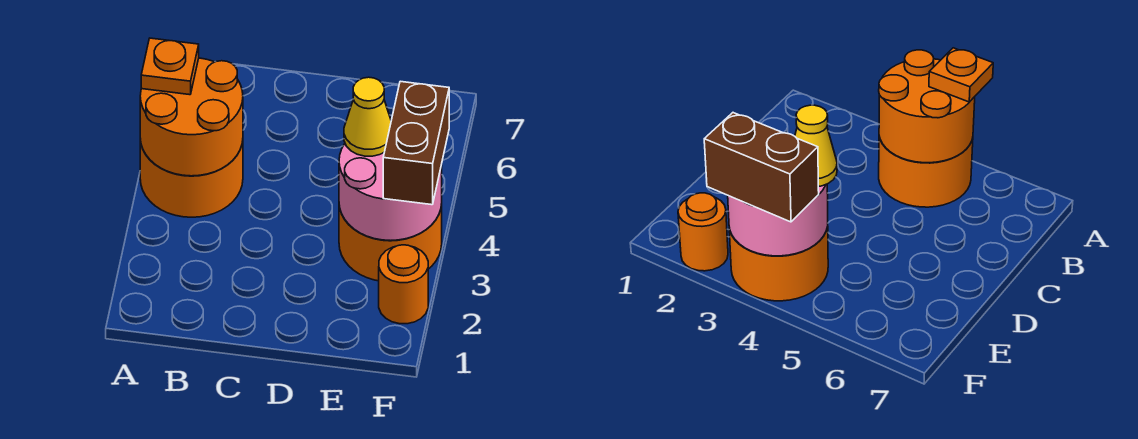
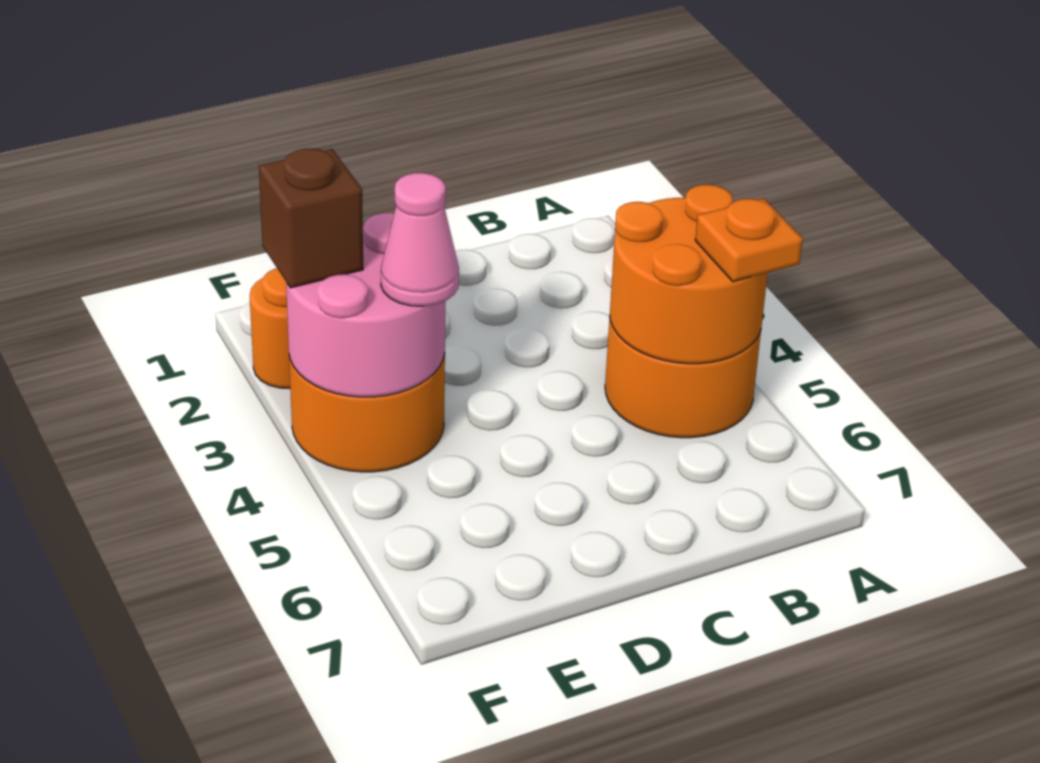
yellow 1x1 cone [344,77,391,156] -> pink 1x1 cone [381,173,459,306]
brown 1x2 brick [383,81,449,205] -> brown 1x1 brick [259,149,363,288]

